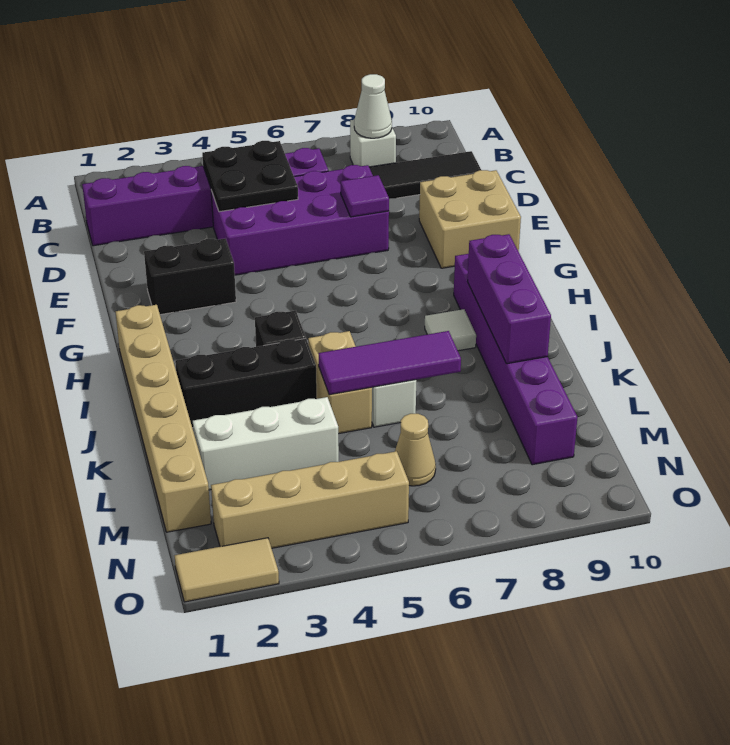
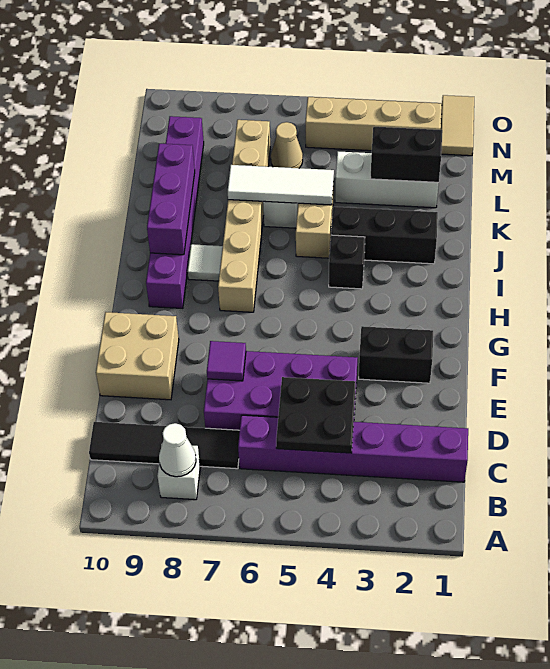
tan 1x6 brick [116,305,211,532] -> tan 1x6 brick moved to [218,120,270,312]
purple 1x3 tile [319,331,461,395] -> white 1x3 tile [228,165,334,205]
none -> black 1x2 brick [370,127,442,182]
tan 1x2 tile [175,538,279,602] -> tan 1x2 tile turned to [441,95,474,156]

